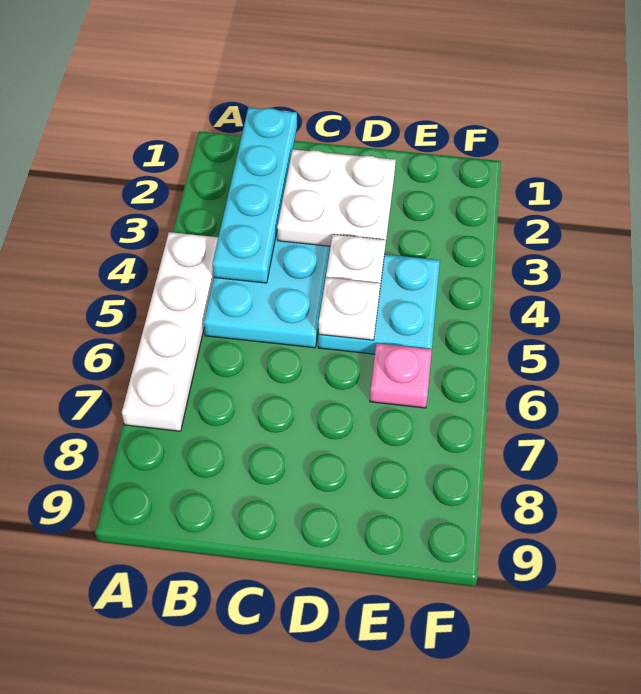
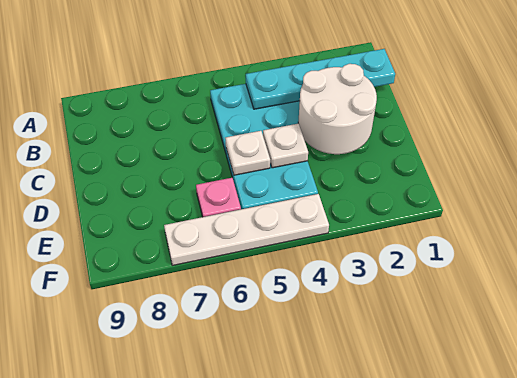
white 1x4 plate [122,232,218,431] -> white 1x4 plate moved to [164,194,329,265]
white 2x2 plate [277,149,396,246] -> white 2x2 round brick [298,64,377,154]

